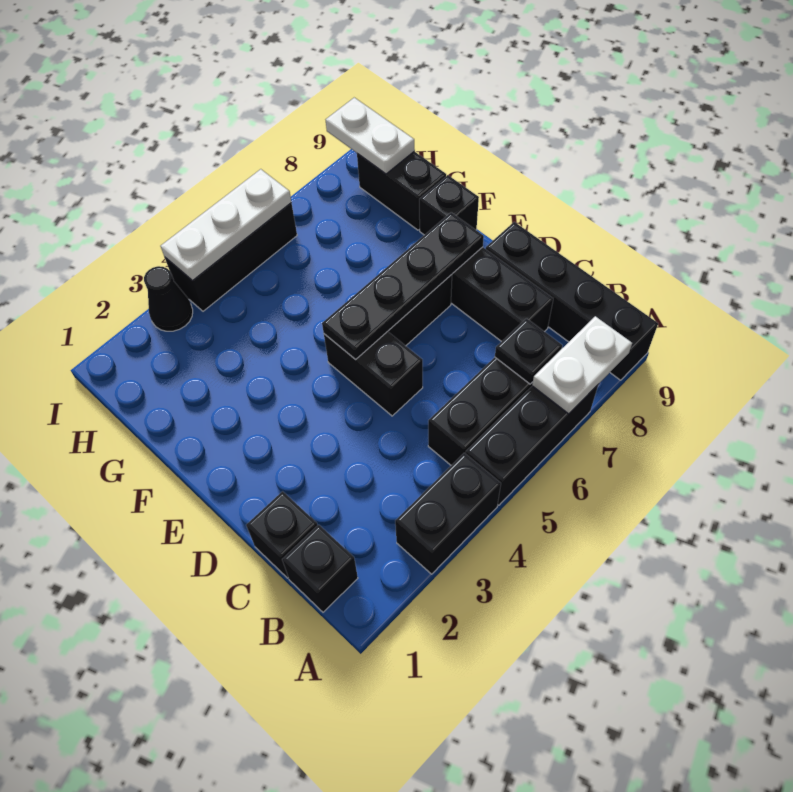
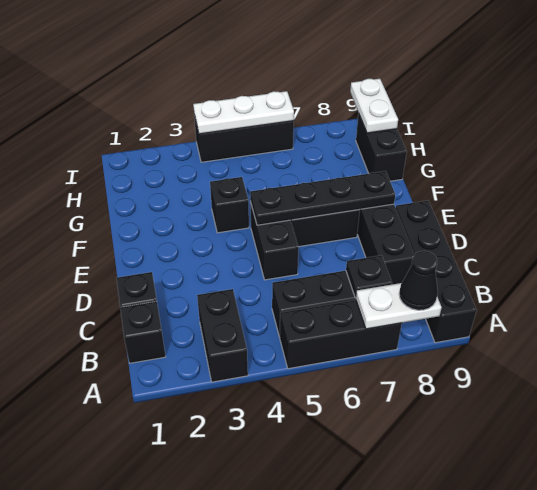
black 1x2 brick [395,453,501,574] -> black 1x2 brick turned to [197,289,248,382]
black 1x1 brick [419,175,479,235] -> black 1x1 brick moved to [210,177,249,233]
black 1x1 cone [144,266,193,331] -> black 1x1 cone moved to [399,251,438,310]

